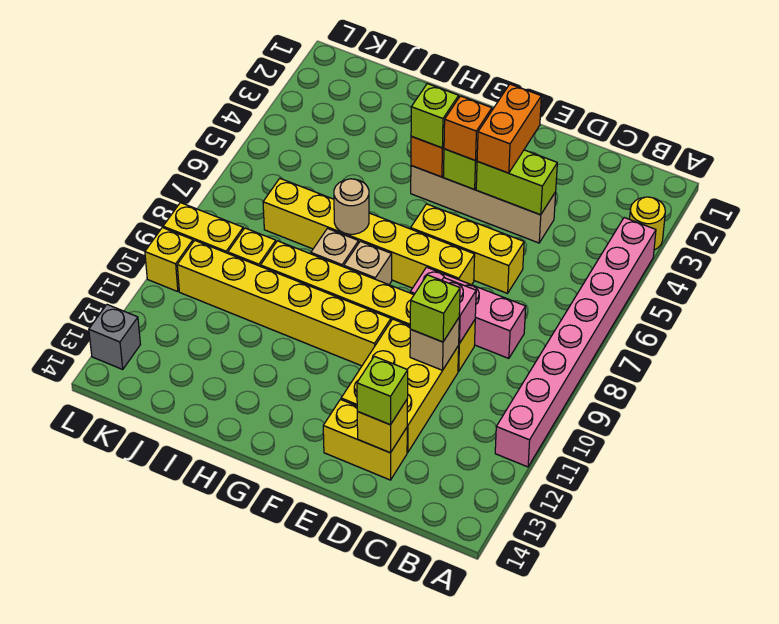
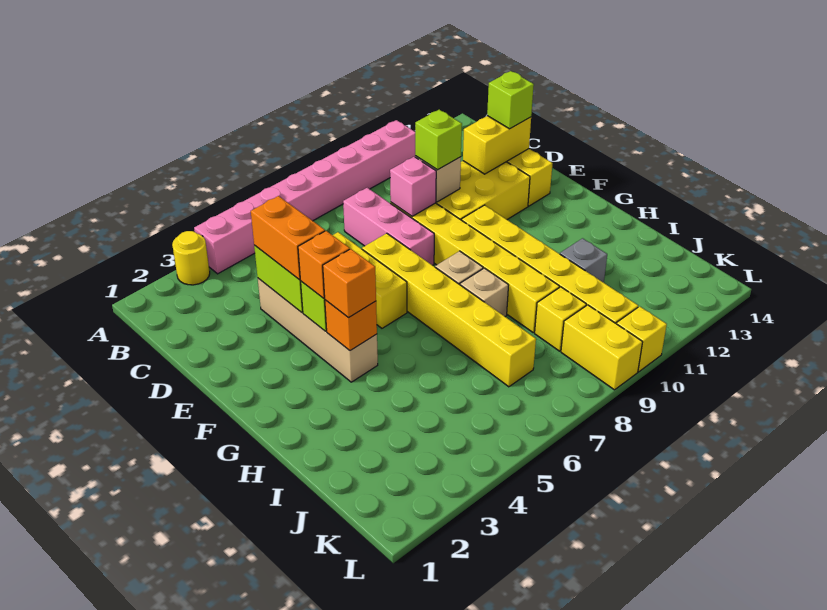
yellow 1x1 brick [357,400,407,453] -> yellow 1x2 brick [463,116,531,174]
orange 1x2 brick [477,84,541,173] -> orange 1x2 brick turned to [251,196,325,280]
lime 1x1 brick [411,84,459,148] -> orange 1x1 brick [323,249,376,318]
tan 1x1 round brick [334,179,369,234] -> none
grey 1x1 brick [89,305,140,369] -> grey 1x1 brick moved to [560,238,607,283]

